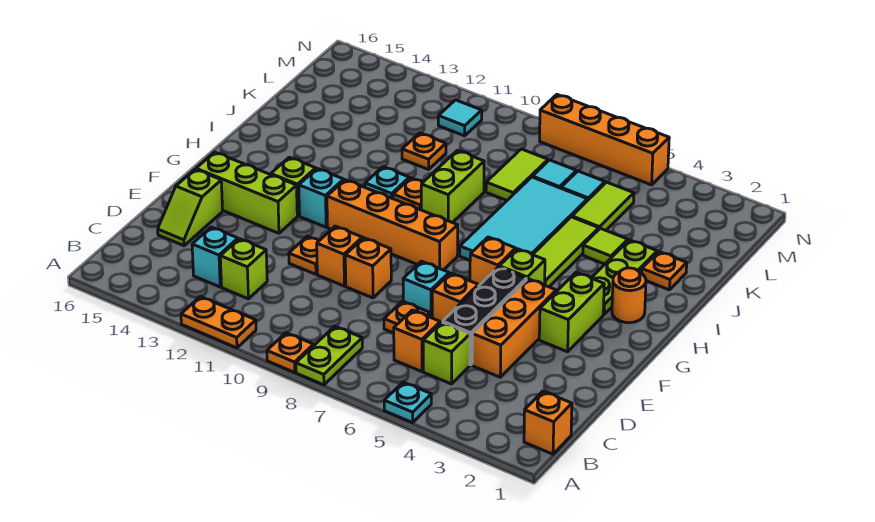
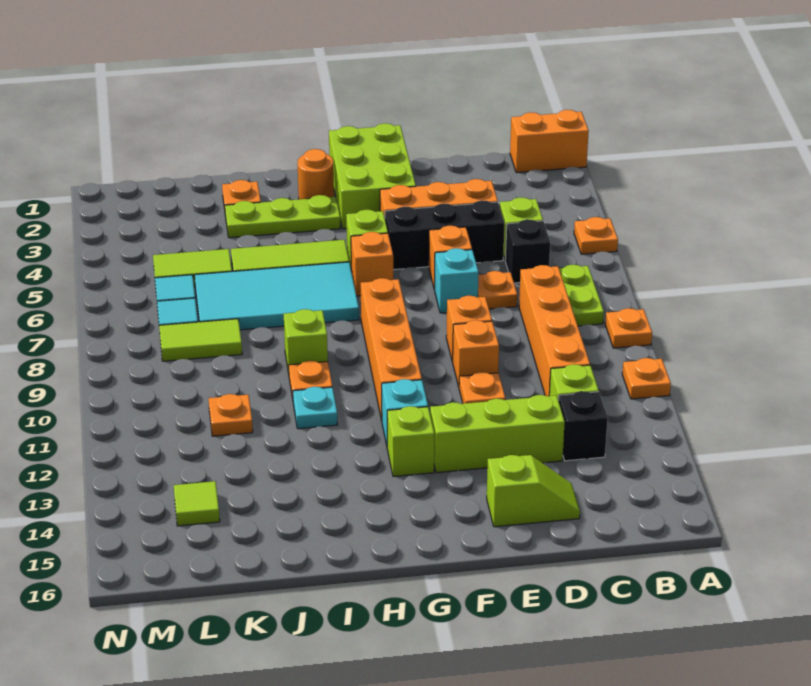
cyan 1x1 plate [384,382,431,423] -> orange 1x1 plate [574,217,618,254]
lime 1x2 plate [296,326,362,385] -> lime 1x2 plate turned to [559,265,604,326]
orange 1x2 plate [181,297,256,348] -> orange 1x1 plate [622,358,671,399]
orange 1x1 brick [524,391,572,454] -> orange 1x2 brick [510,110,589,173]
orange 1x1 brick [394,310,440,372] -> black 1x1 brick [505,219,550,283]
cyan 1x1 brick [192,227,238,287] -> black 1x1 brick [558,391,608,461]
lime 1x2 brick [539,272,604,352] -> lime 2x3 brick [329,123,416,229]
lime 1x3 brick [196,152,297,233] -> lime 1x3 brick turned to [430,395,565,473]
lime 1x2 brick [421,151,484,223] -> lime 1x1 brick [284,309,328,373]
lime 1x1 tile [583,228,628,264] -> lime 1x1 tile moved to [174,481,220,526]
cyan 1x1 tile [438,100,482,136] -> none
orange 1x4 brick [540,95,669,185] -> orange 1x4 brick moved to [519,265,590,396]

